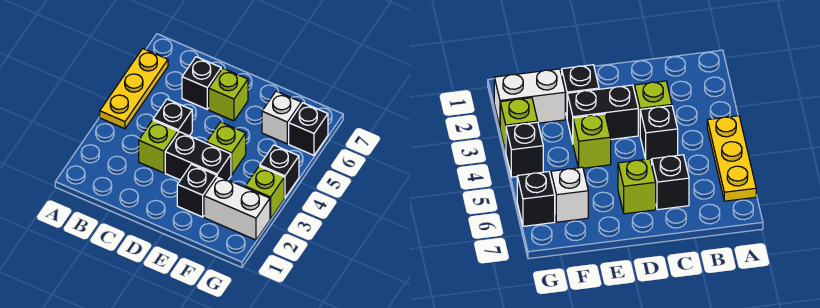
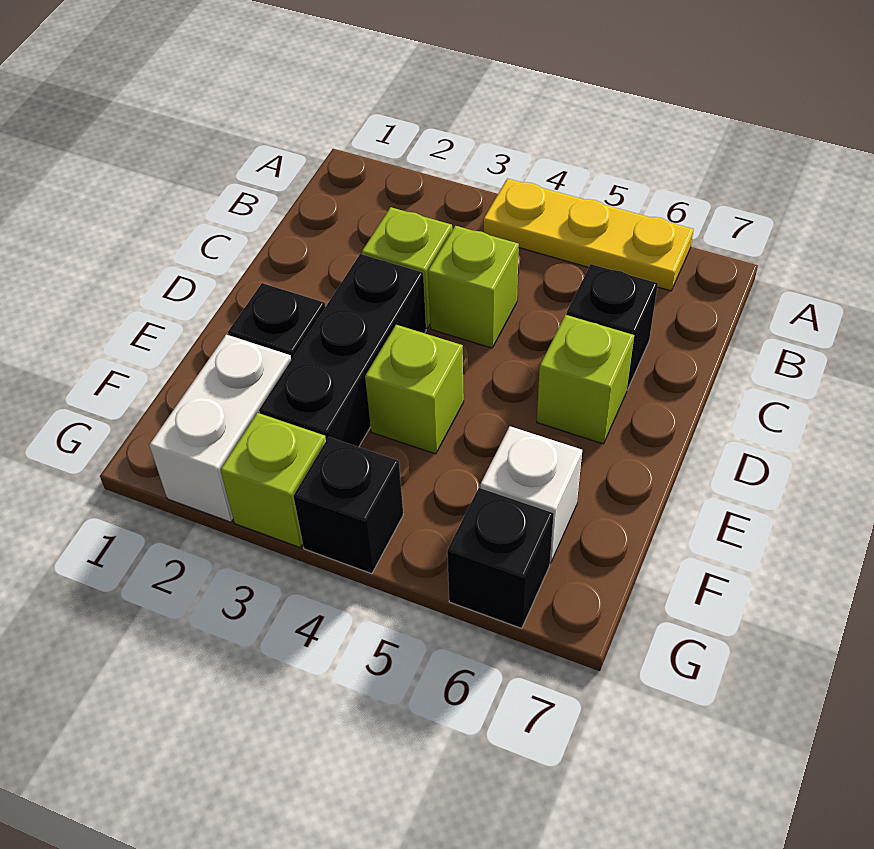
black 1x1 brick [153,99,192,136] -> lime 1x1 brick [428,226,519,348]
black 1x2 brick [165,132,231,180] -> black 1x3 brick [259,254,426,447]

